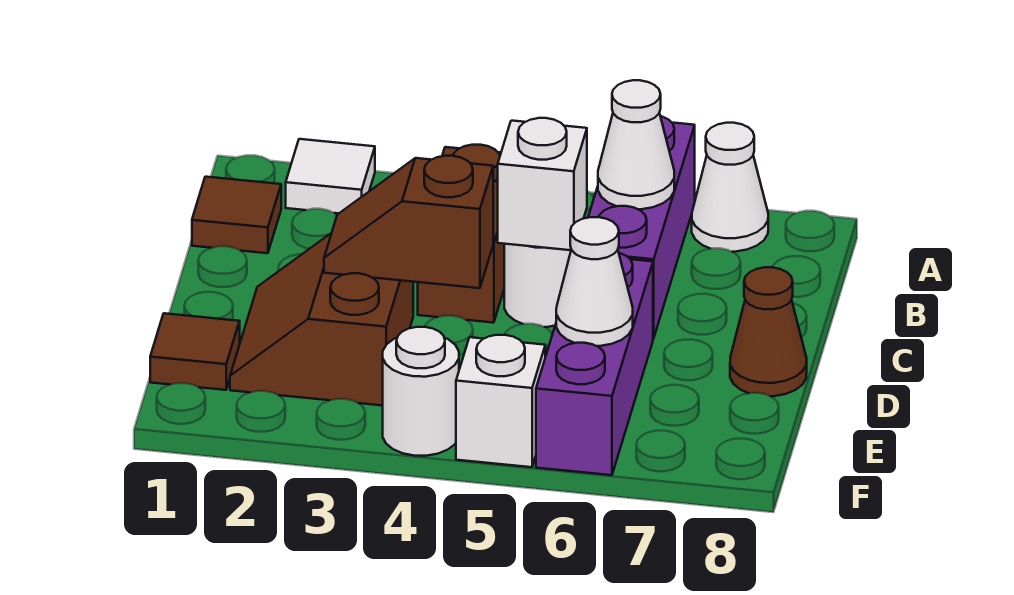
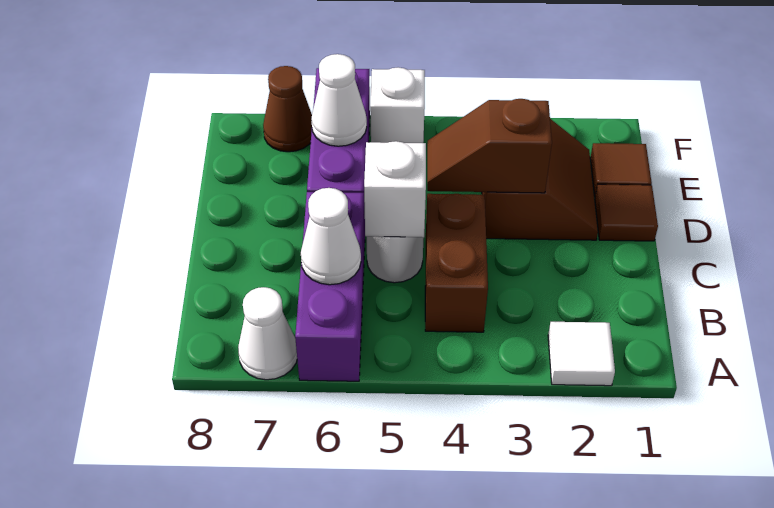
brown 1x1 tile [192,177,281,253] -> brown 1x1 tile moved to [595,184,658,241]
brown 1x2 slope [324,156,493,288] -> brown 1x2 slope turned to [427,99,552,193]
brown 1x1 cone [730,267,807,396] -> brown 1x1 cone moved to [263,66,312,152]
white 1x1 round brick [383,327,459,456] -> none

